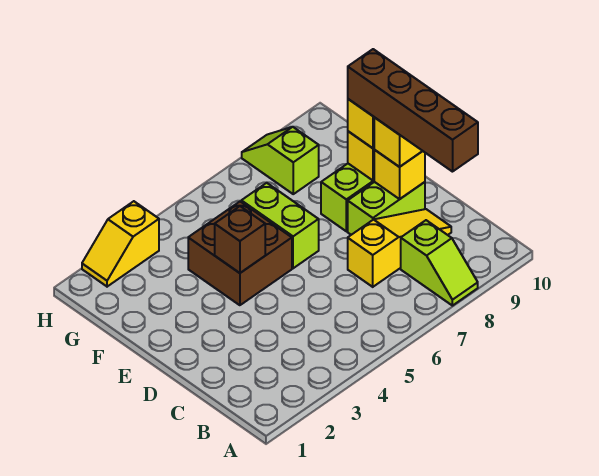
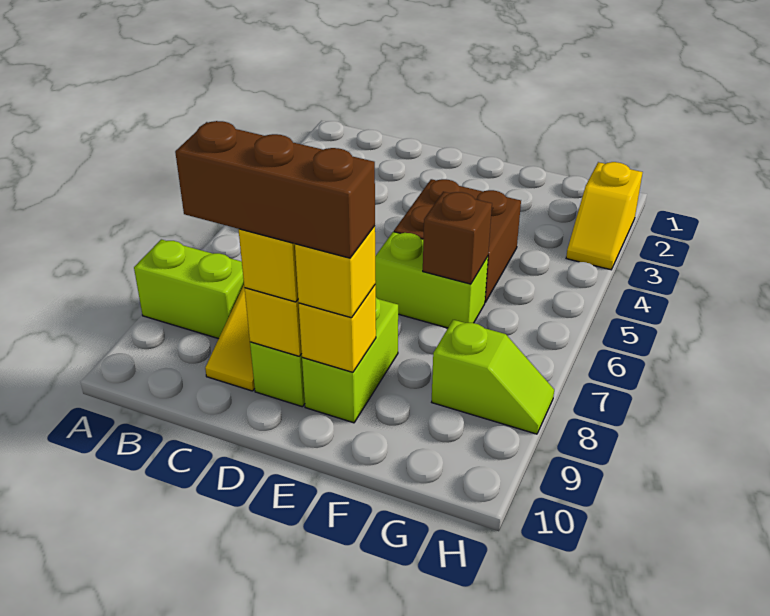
lime 1x2 slope [401,220,478,306] -> lime 1x2 brick [134,239,244,339]
brown 1x4 brick [348,49,478,172] -> brown 1x3 brick [175,121,375,258]
brown 1x1 brick [215,206,265,273] -> brown 1x1 brick moved to [423,192,492,284]
yellow 1x2 slope [82,201,159,287] -> yellow 1x2 slope turned to [566,162,643,270]

